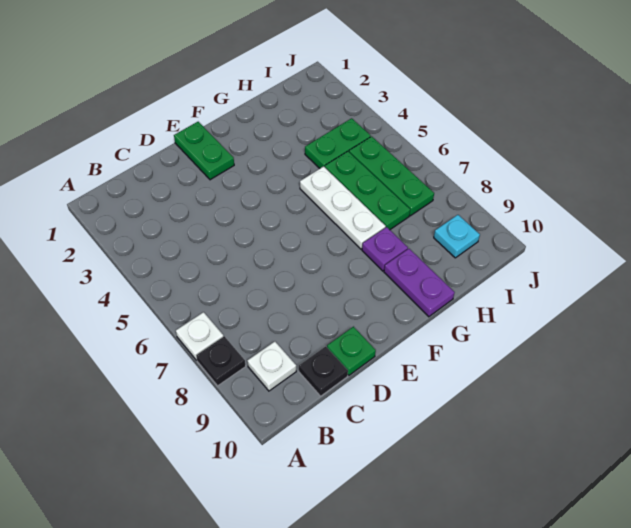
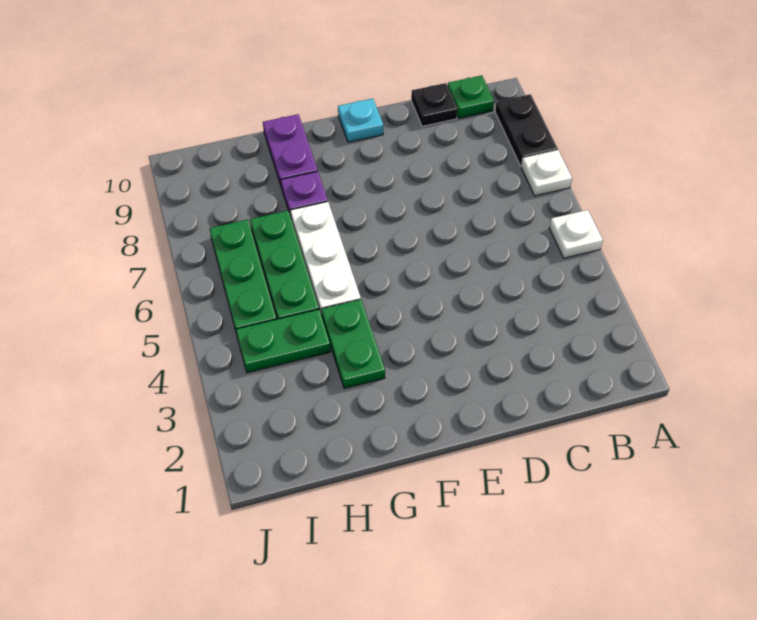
black 1x1 plate [196,336,246,386] -> black 1x2 plate [495,94,558,166]
white 1x1 plate [247,342,296,391] -> white 1x1 plate moved to [549,210,603,258]
green 1x1 plate [327,327,376,375] -> green 1x1 plate moved to [448,75,494,118]
green 1x2 plate [174,122,234,180] -> green 1x2 plate moved to [321,300,385,388]
cyan 1x1 plate [434,215,480,258] -> cyan 1x1 plate moved to [338,99,383,142]

